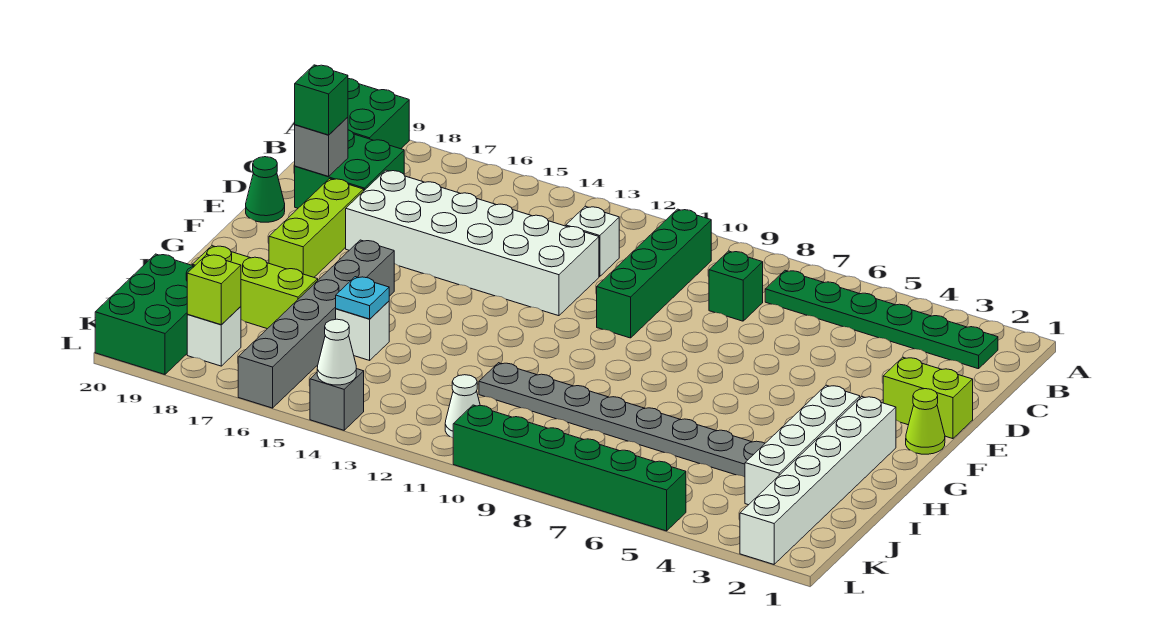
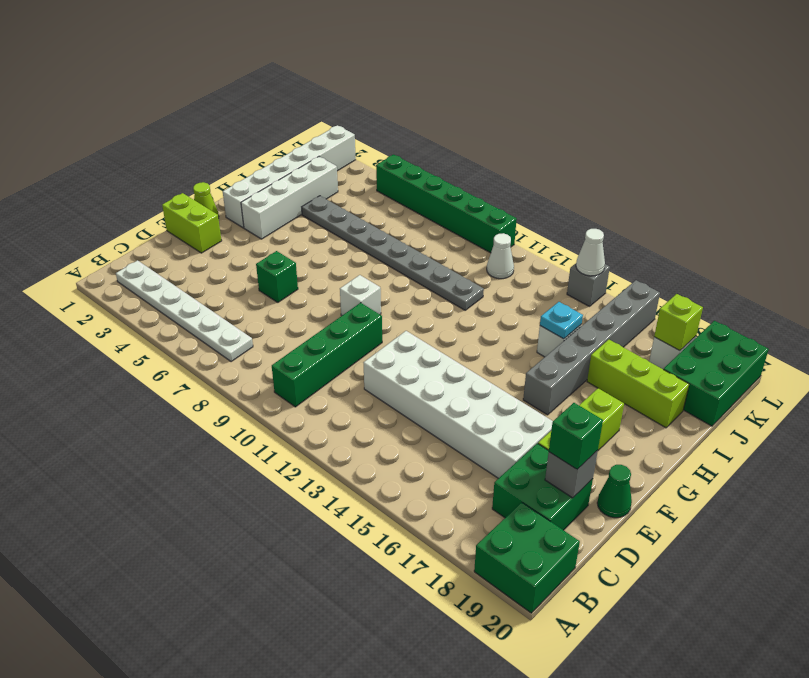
green 1x6 plate [765,270,998,369] -> white 1x6 plate [116,260,253,362]
green 1x1 brick [709,251,763,321] -> green 1x1 brick moved to [256,251,298,302]
white 1x1 brick [566,206,619,277] -> white 1x1 brick moved to [340,275,381,315]

